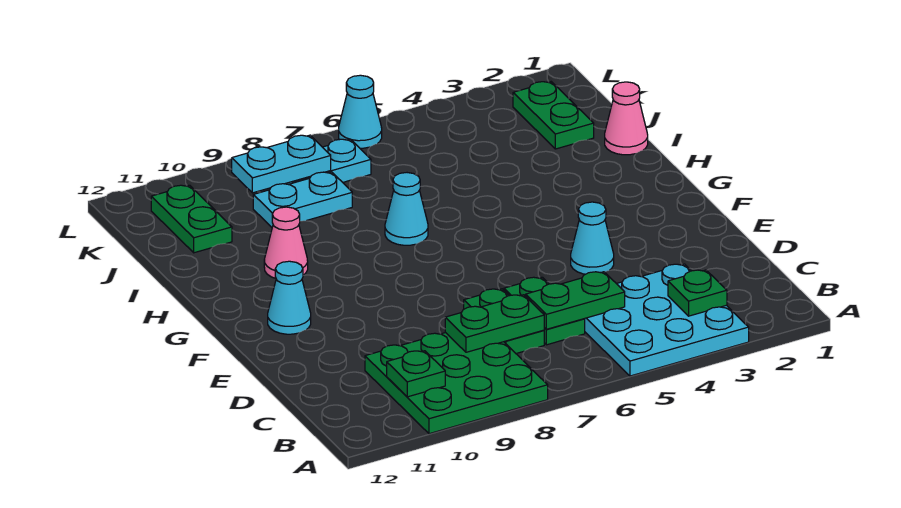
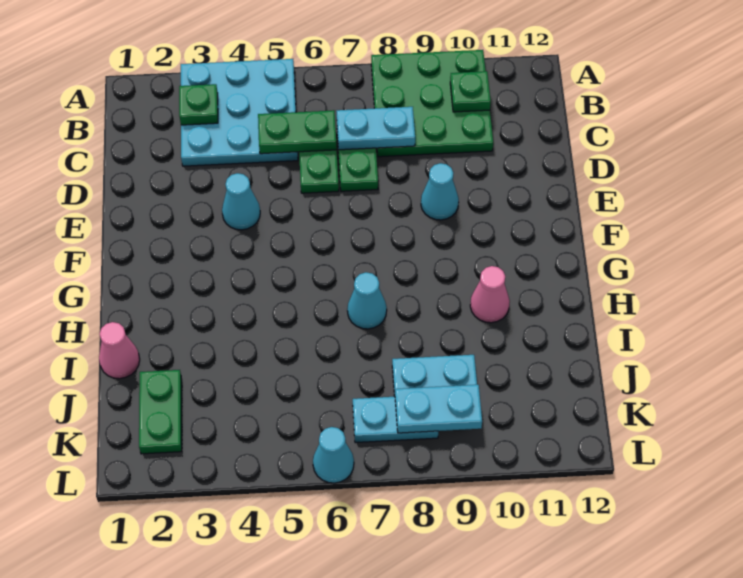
green 1x2 plate [445,295,544,352] -> cyan 1x2 plate [337,107,415,150]
cyan 1x1 cone [268,261,311,334] -> cyan 1x1 cone moved to [421,163,459,220]
green 1x2 plate [151,185,232,253] -> none

